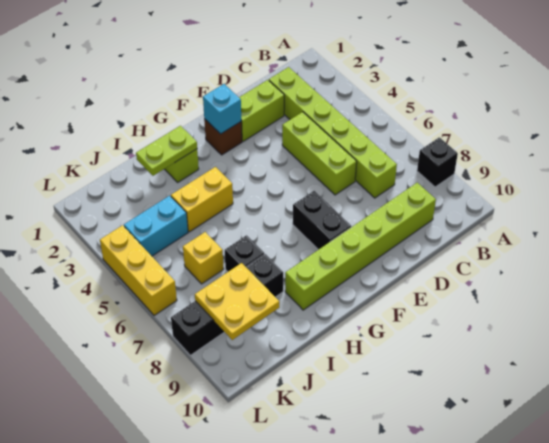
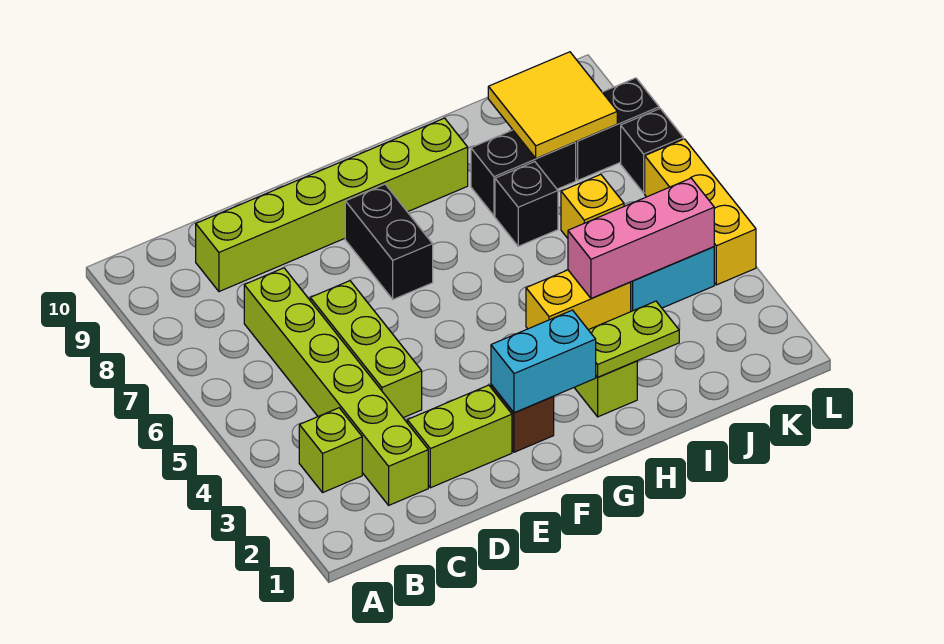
black 1x1 brick [417,137,458,187] -> black 1x1 brick moved to [621,109,683,193]
none -> lime 1x1 brick [299,408,362,492]
cyan 1x1 brick [203,84,241,134] -> cyan 1x2 brick [491,310,596,413]
none -> pink 1x3 brick [568,178,714,299]
yellow 2x2 plate [195,263,279,340] -> yellow 2x2 tile [488,52,617,159]

